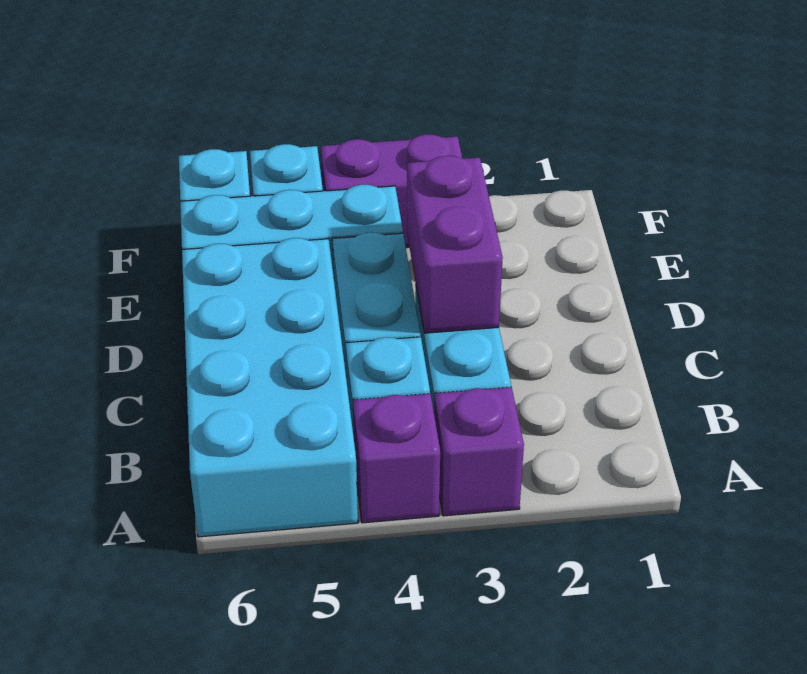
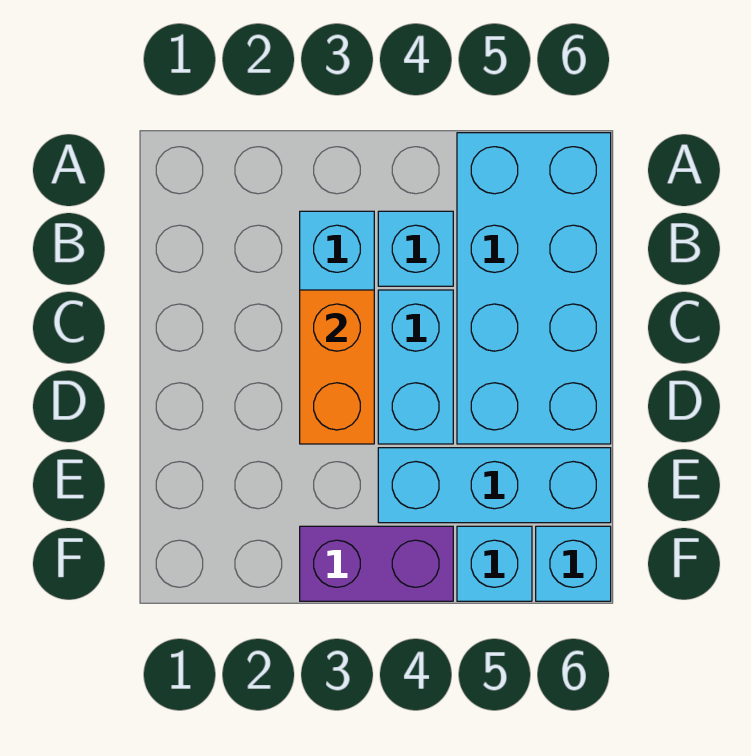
purple 1x1 brick [434,387,524,516] -> none
purple 1x1 brick [353,394,440,523] -> none
purple 1x2 brick [407,156,503,333] -> orange 1x2 brick [300,290,374,444]

